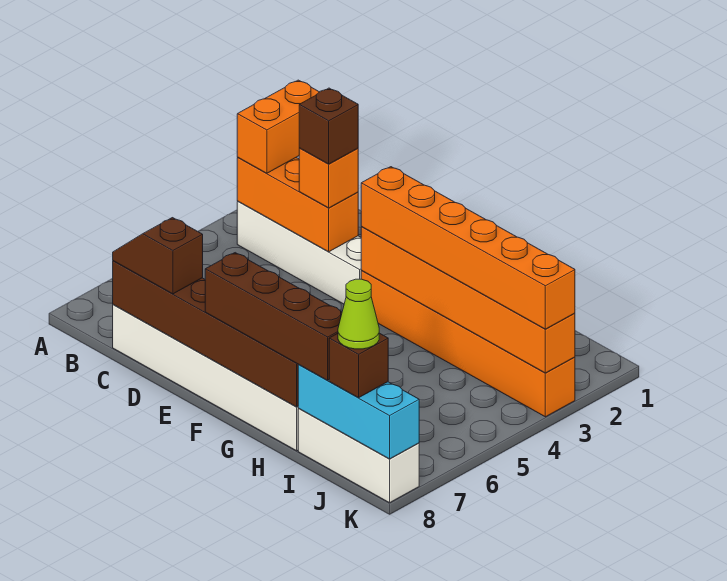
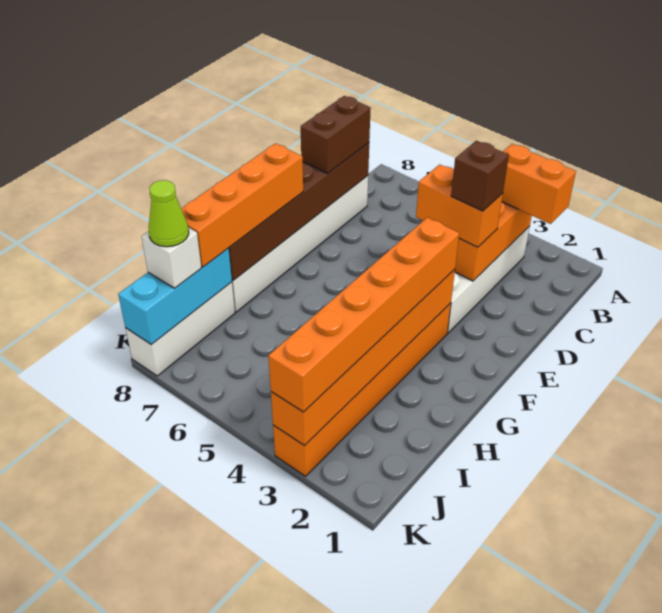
brown 1x2 slope [113,218,203,294] -> brown 1x2 brick [301,96,371,174]
orange 1x1 brick [299,148,358,208] -> orange 1x2 brick [416,164,503,247]
brown 1x4 brick [205,253,342,381] -> orange 1x4 brick [181,143,303,267]
brown 1x1 brick [329,333,388,398] -> white 1x1 brick [141,227,201,288]

